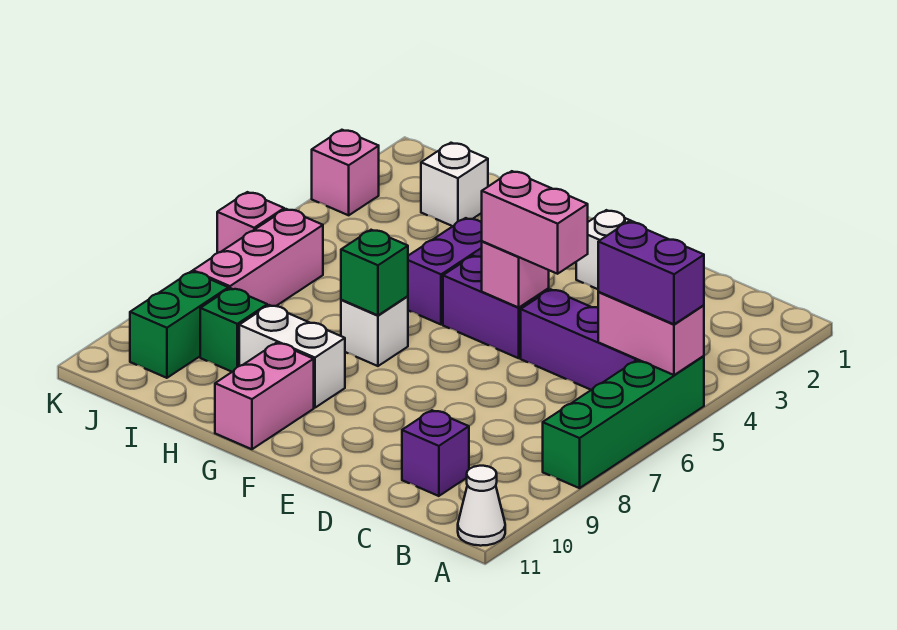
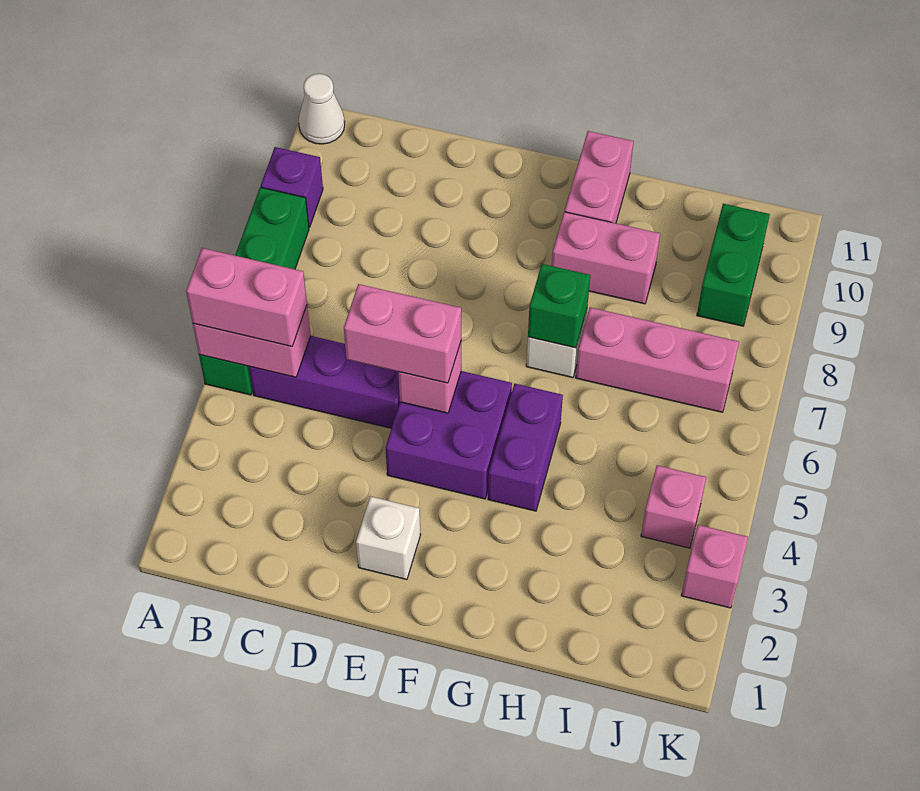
purple 1x2 brick [598,222,704,324] -> pink 1x2 brick [186,248,307,347]
purple 1x1 brick [402,410,469,496] -> purple 1x1 brick moved to [261,147,323,227]
purple 1x2 brick [443,256,549,358] -> purple 2x2 brick [386,371,512,499]
white 1x2 brick [239,305,345,408] -> pink 1x2 brick [552,212,660,304]
white 1x1 brick [421,143,488,226] -> none
green 1x1 brick [200,288,267,372] -> none
pink 1x3 brick [193,209,323,306] -> pink 1x3 brick turned to [576,307,739,412]
pink 1x1 brick [217,192,284,253] -> pink 1x1 brick moved to [641,465,706,548]

